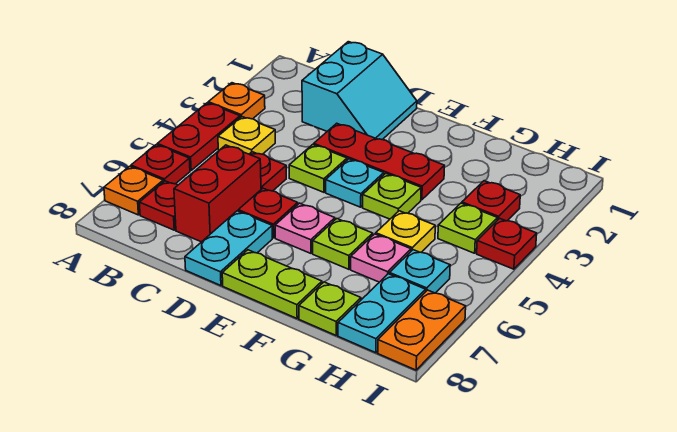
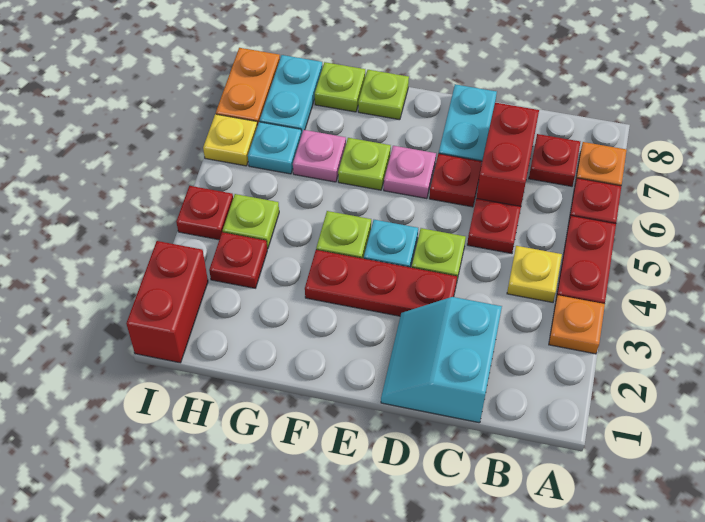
lime 1x2 plate [222,250,322,318] -> lime 1x1 plate [358,70,409,120]
yellow 1x1 plate [376,211,435,252] -> yellow 1x1 plate moved to [203,114,257,166]
none -> red 1x2 brick [126,241,208,363]

